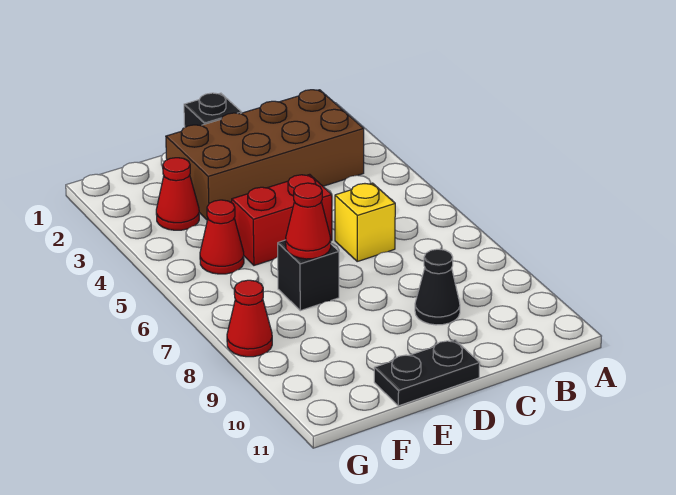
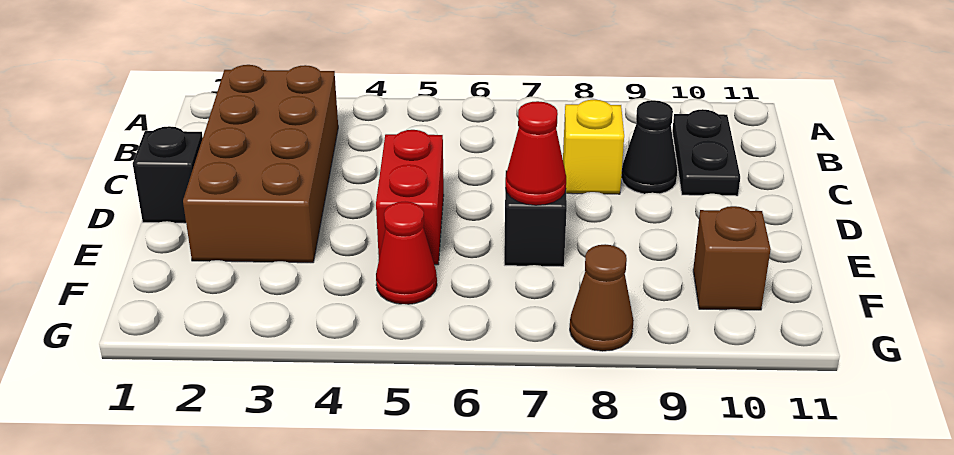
yellow 1x1 brick [335,183,395,261] -> yellow 1x1 brick moved to [563,100,624,194]
black 1x2 plate [374,340,480,406] -> black 1x2 plate moved to [672,109,740,196]
red 1x1 cone [156,158,199,230] -> none
none -> brown 1x1 brick [693,206,771,310]
red 1x1 cone [227,280,272,357] -> brown 1x1 cone [570,244,634,351]

